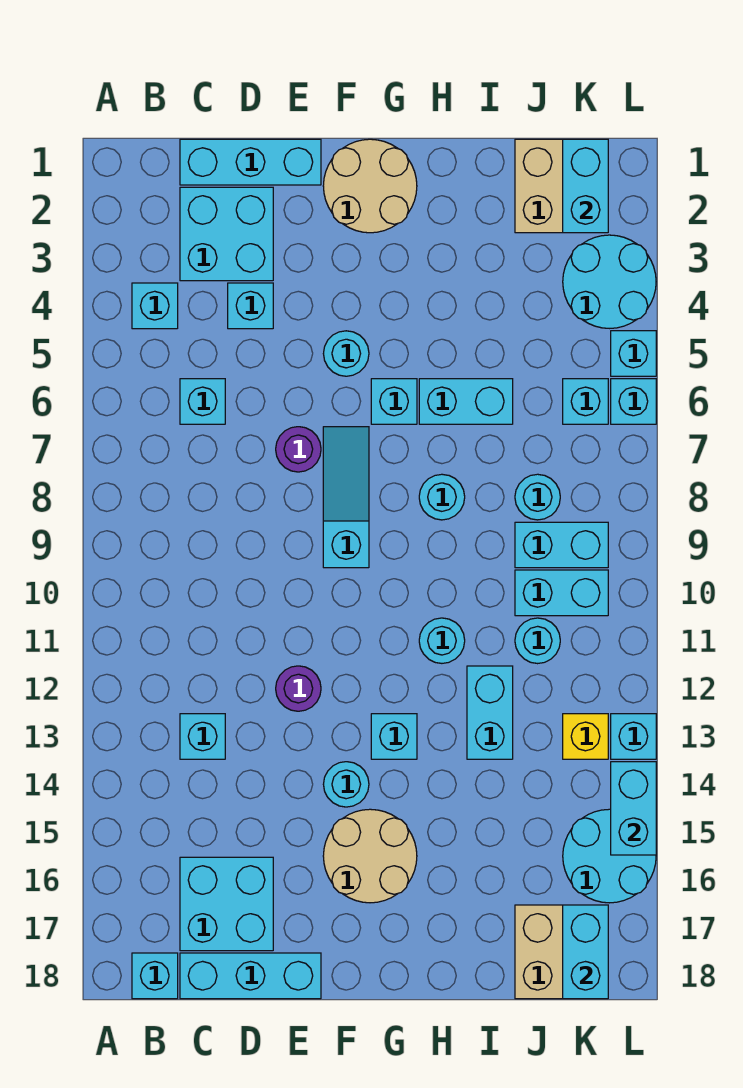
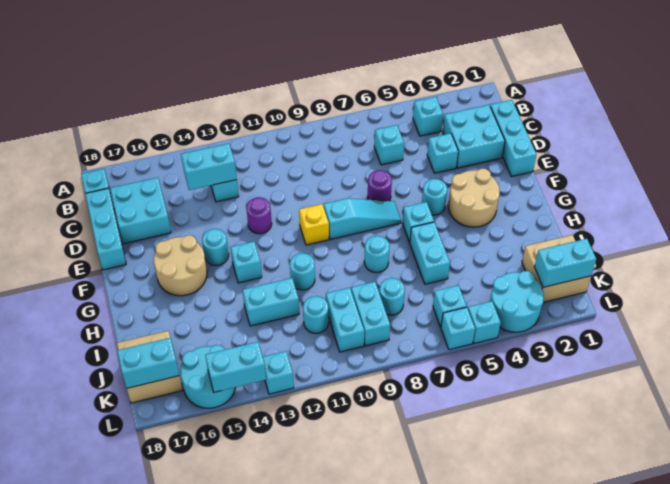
none -> cyan 1x2 brick [181,143,237,190]
tan 2x2 round brick [323,139,417,233] -> tan 2x2 round brick moved to [448,169,500,227]
yellow 1x1 brick [563,714,608,759] -> yellow 1x1 brick moved to [299,204,329,245]

